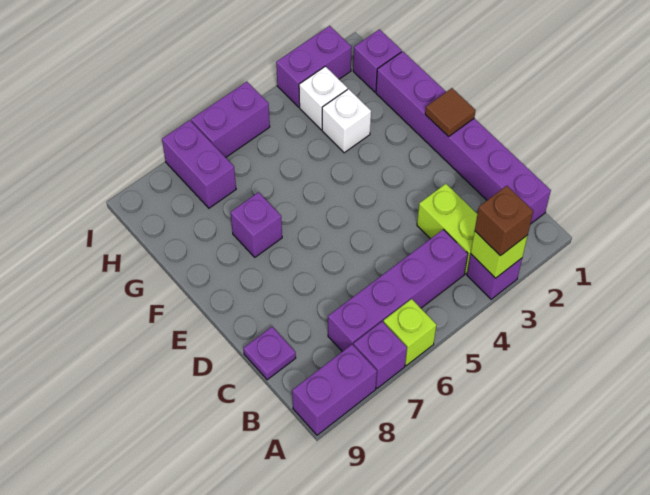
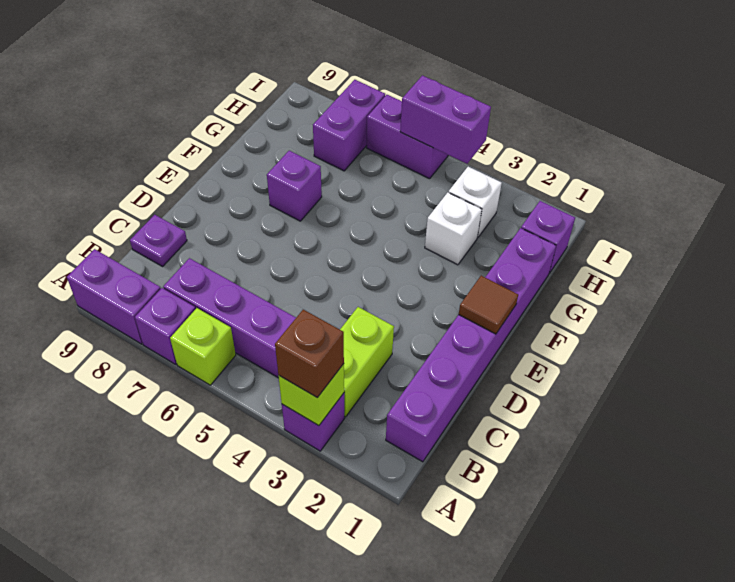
purple 1x2 brick [276,26,352,107] -> purple 1x2 brick moved to [400,75,491,164]

